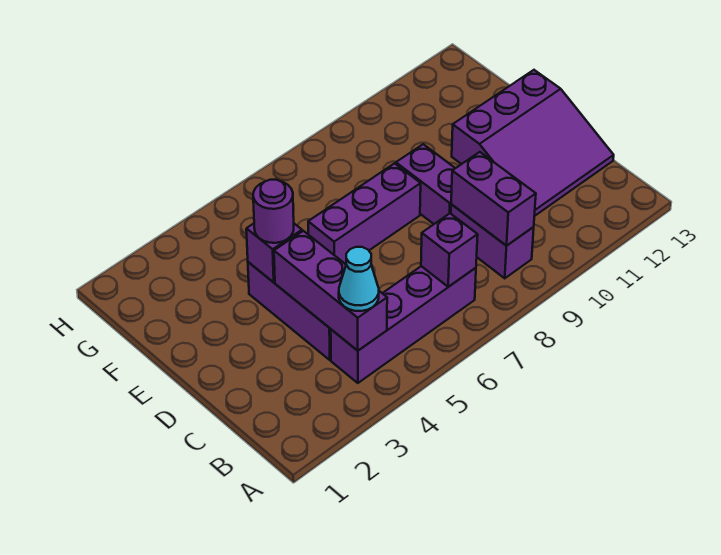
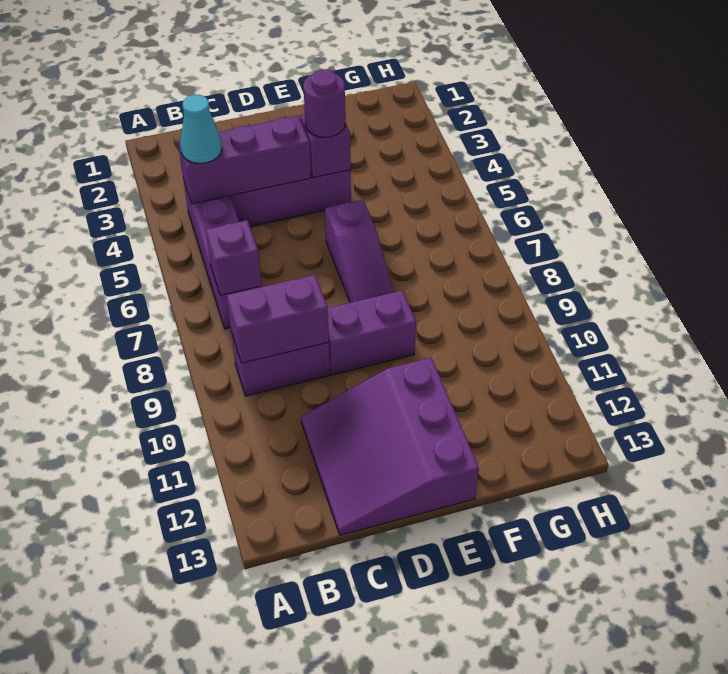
purple 1x3 brick [308,163,421,264] -> purple 1x3 slope [325,200,394,303]

